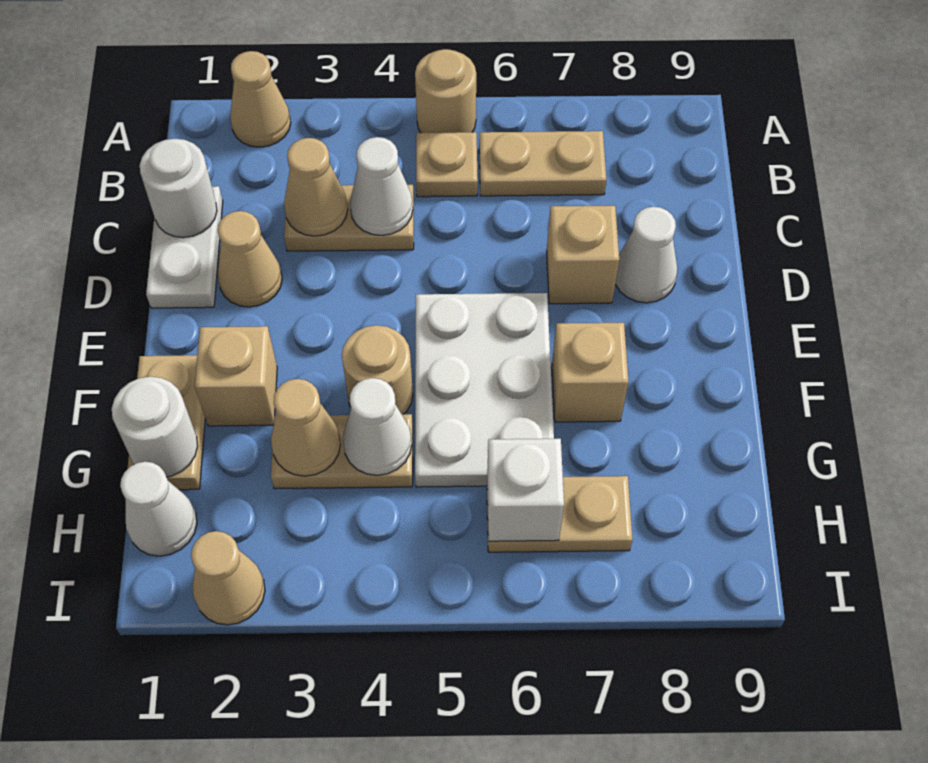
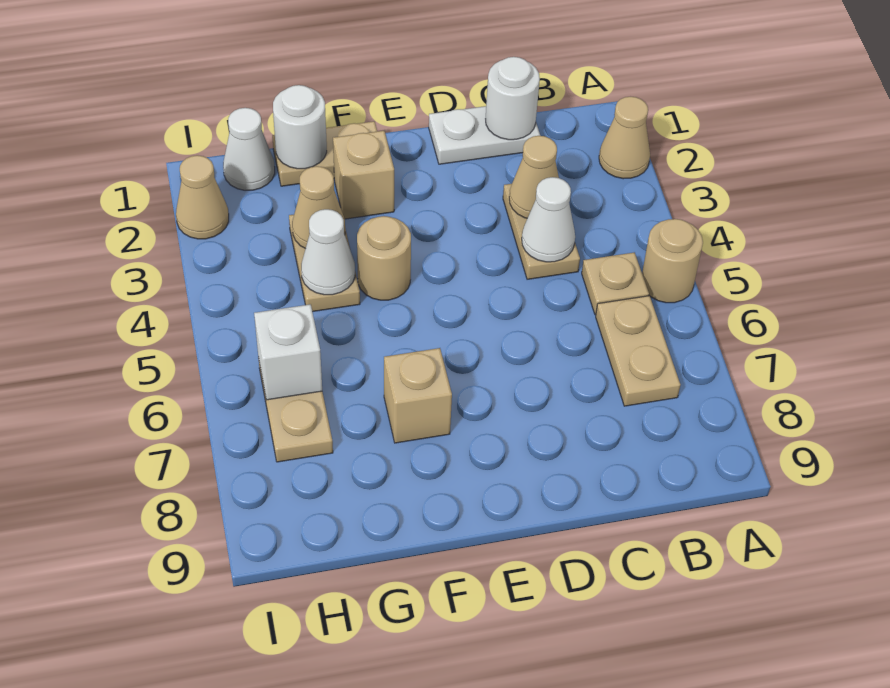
tan 1x1 cone [218,211,282,307] -> none
tan 1x1 brick [547,206,619,304] -> none
white 1x1 cone [615,207,677,303] -> none
white 2x3 plate [415,293,554,487] -> none

